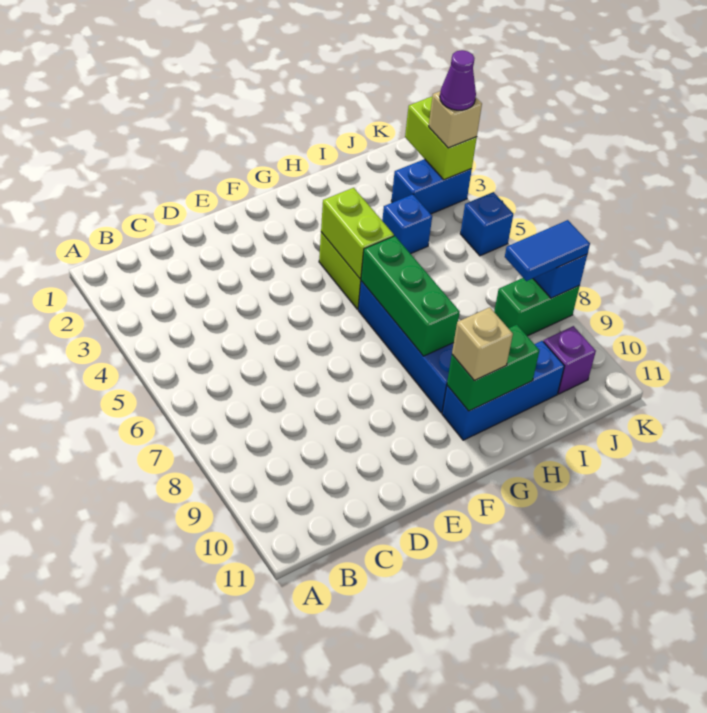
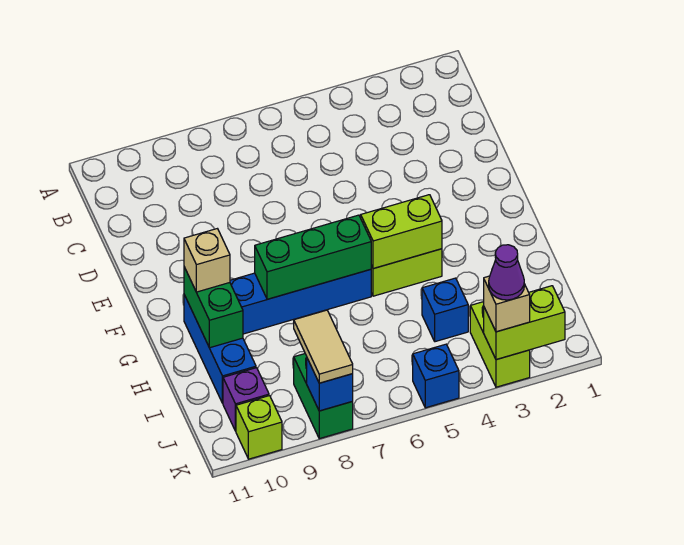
blue 1x2 brick [391,159,472,214] -> lime 1x2 brick [470,302,530,387]
blue 1x2 tile [505,220,590,281] -> tan 1x2 tile [294,310,353,383]
none -> lime 1x1 brick [236,396,282,459]

